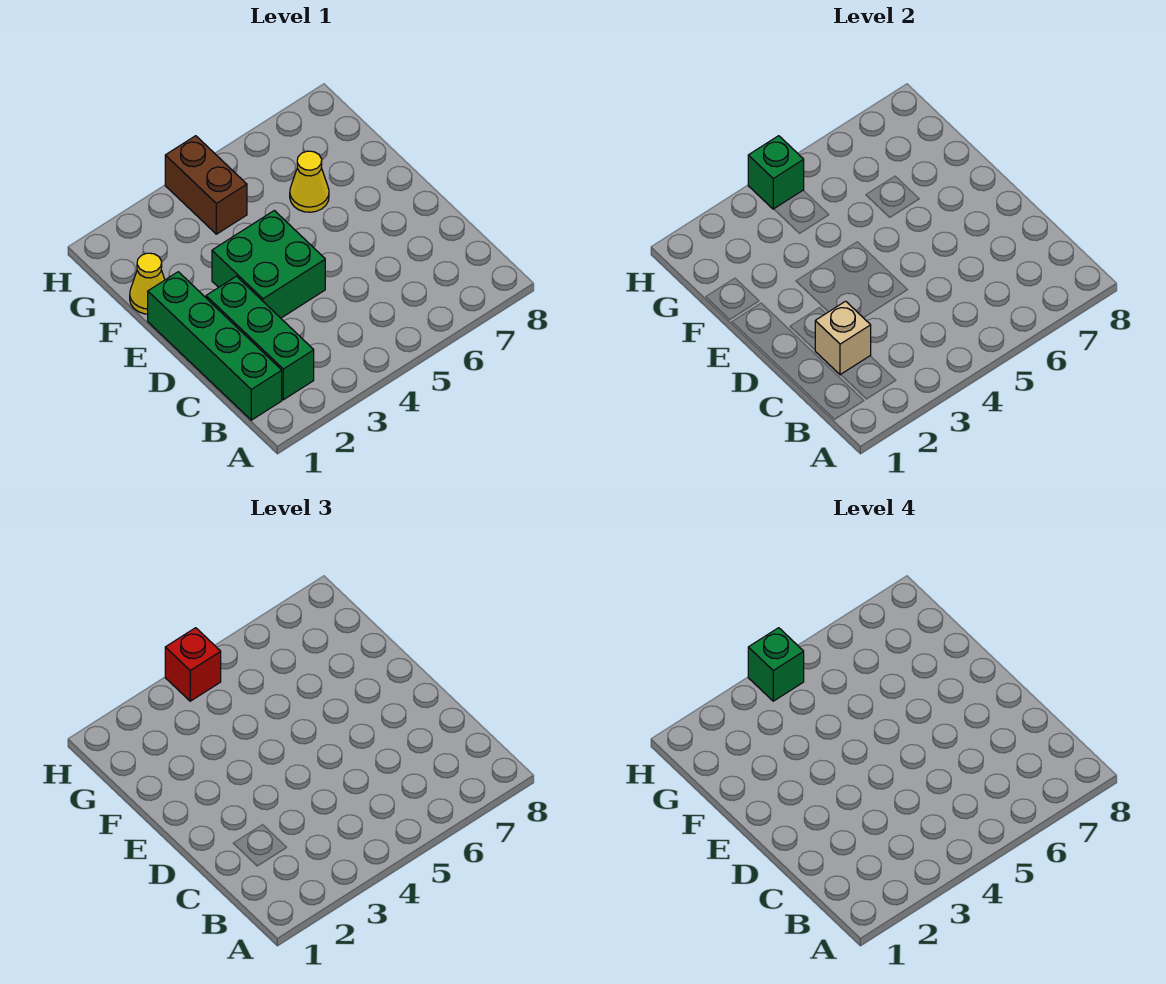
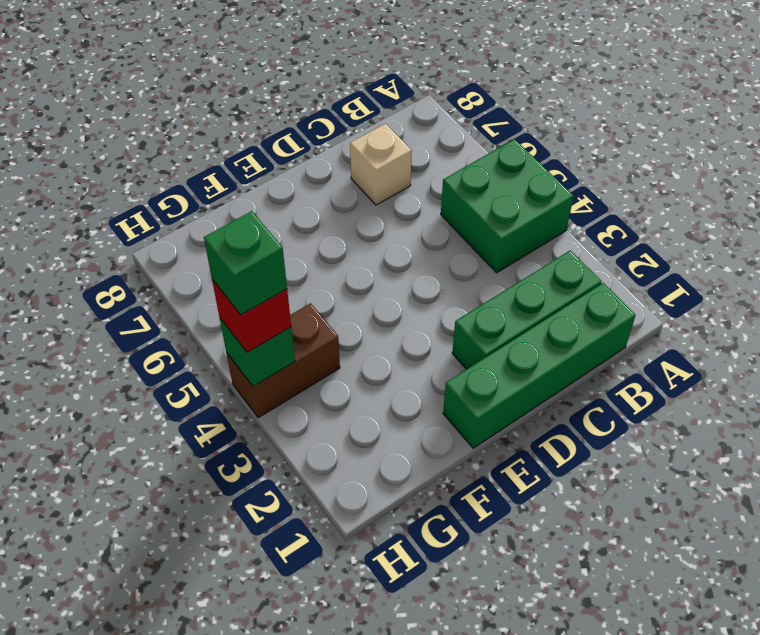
tan 1x1 brick [815,301,871,375] -> tan 1x1 brick moved to [350,124,412,205]
green 2x2 brick [212,210,325,318] -> green 2x2 brick moved to [441,139,574,273]
yellow 1x1 cone [130,253,165,314] -> none
yellow 1x1 cone [290,151,329,212] -> none

